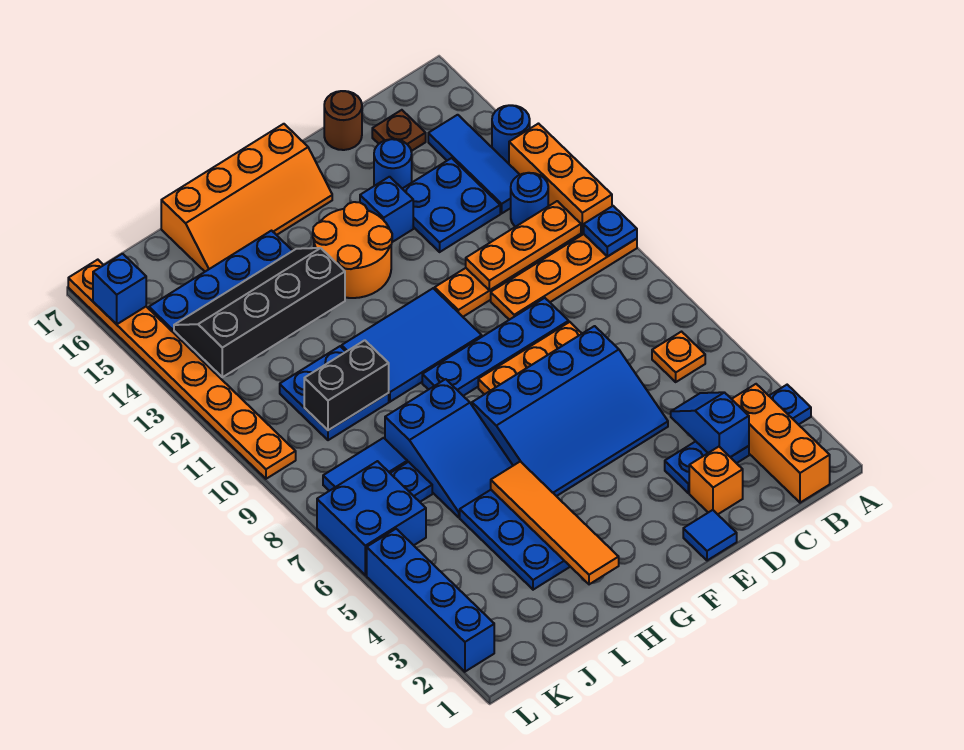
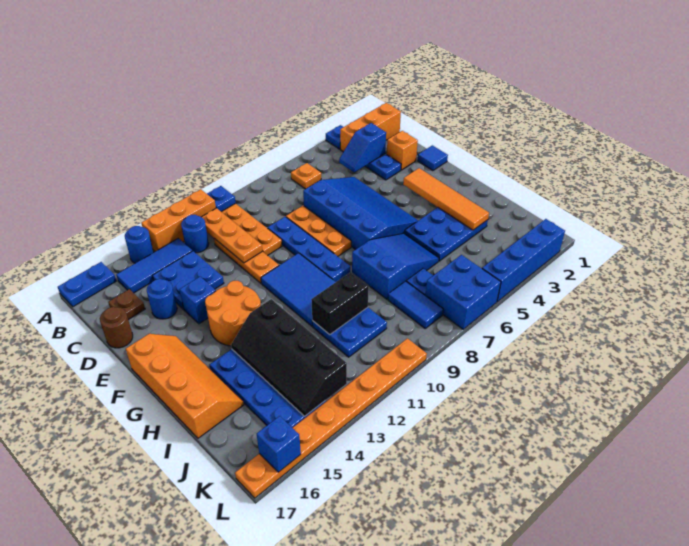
none -> blue 1x2 plate [58,262,116,307]
orange 1x4 tile [491,461,619,584] -> orange 1x4 tile turned to [403,168,489,230]
black 1x2 brick [304,340,389,430] -> black 1x2 brick turned to [311,272,369,335]

